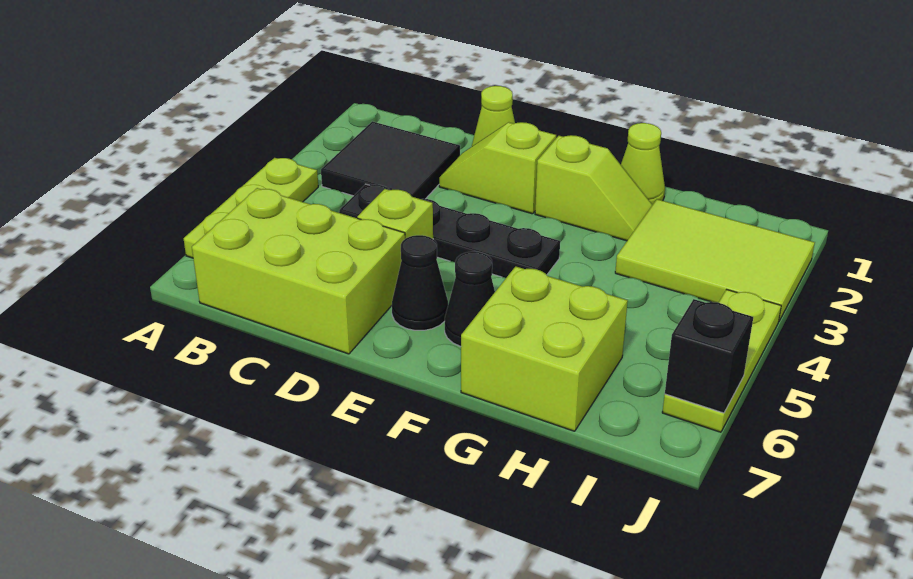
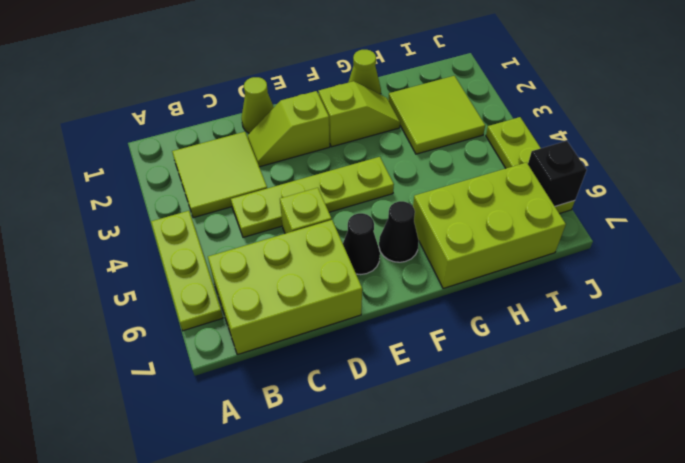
black 2x2 tile [321,121,460,199] -> lime 2x2 tile [172,132,267,218]
black 1x4 plate [339,184,560,278] -> lime 1x4 plate [231,157,394,237]
lime 2x2 brick [461,266,628,431] -> lime 2x3 brick [413,162,566,289]
lime 2x3 tile [615,199,815,321] -> lime 2x2 tile [388,76,485,154]

